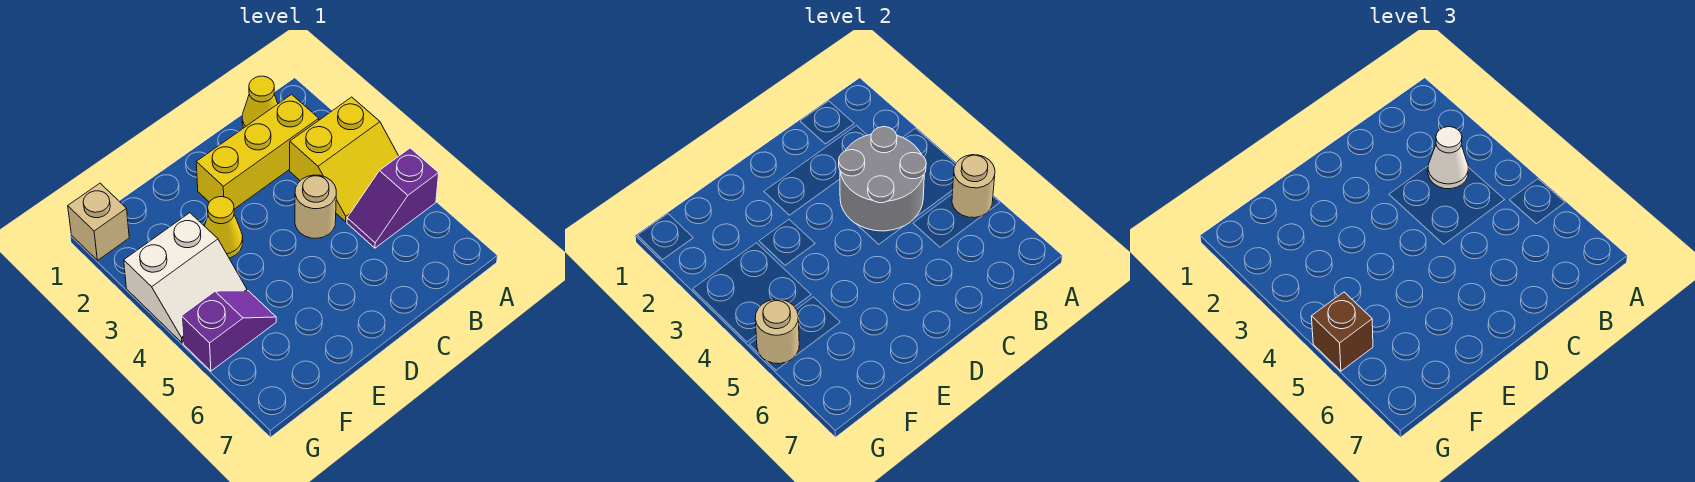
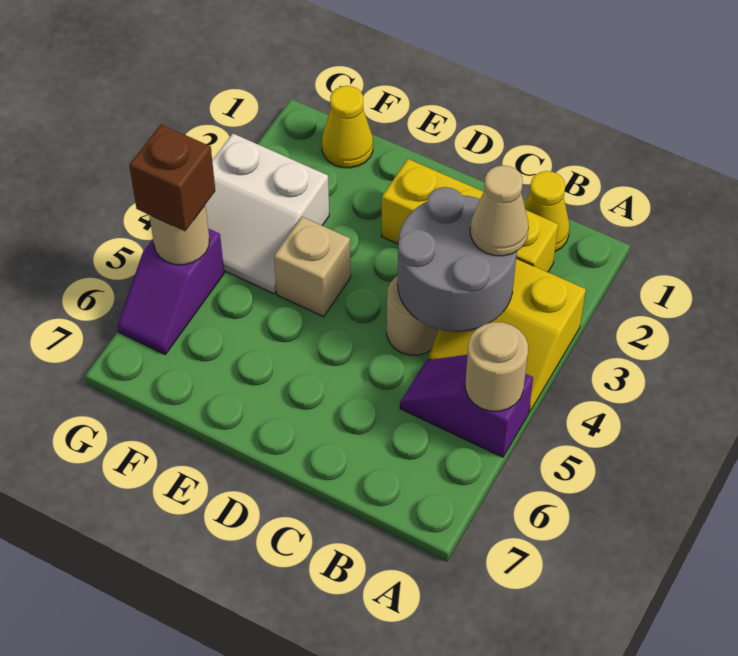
white 1x1 cone [1428,127,1468,189] -> tan 1x1 cone [470,165,529,256]
yellow 1x1 cone [205,197,243,258] -> yellow 1x1 cone moved to [322,86,373,168]
purple 1x2 slope [182,291,276,371] -> purple 1x2 slope turned to [118,229,224,354]
tan 1x1 brick [68,183,129,260] -> tan 1x1 brick moved to [274,217,351,317]

